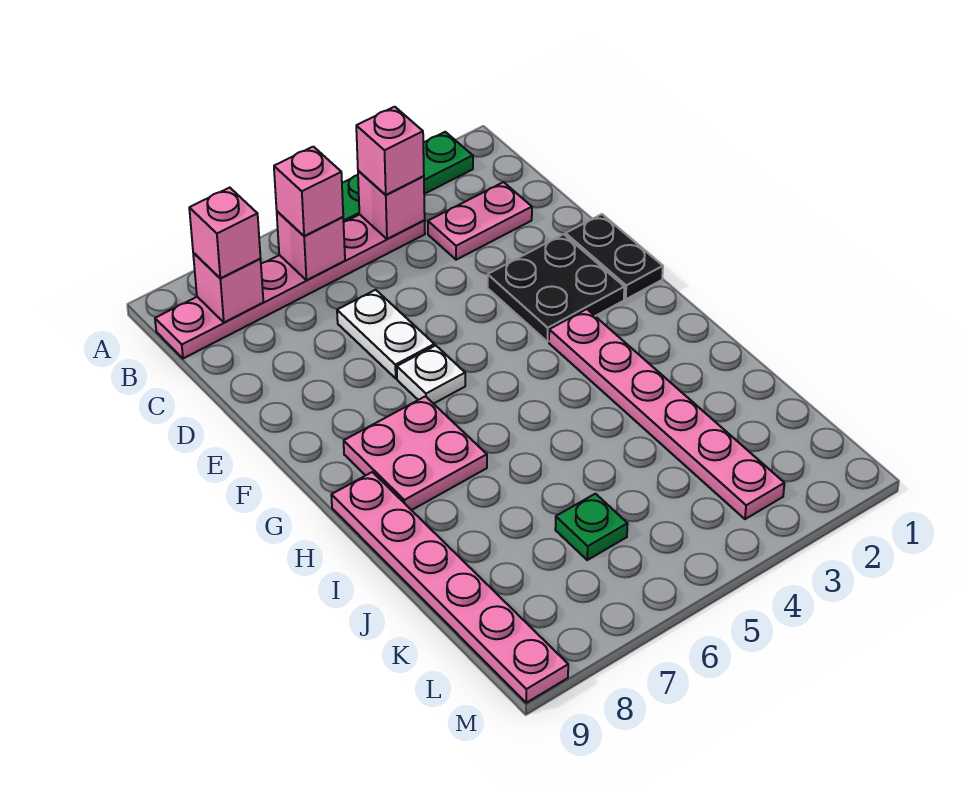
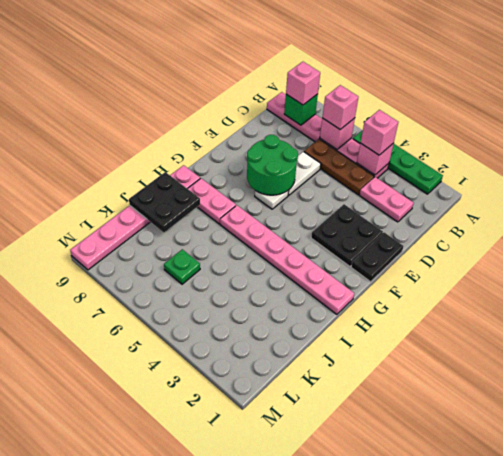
pink 1x1 brick [193,253,263,322] -> green 1x1 brick [284,94,318,125]
none -> brown 1x3 plate [304,139,374,195]
none -> green 2x2 round brick [247,135,298,195]
pink 1x6 plate [549,309,784,519] -> pink 1x6 plate turned to [220,205,354,314]
pink 2x2 plate [344,396,487,510] -> pink 1x2 plate [188,178,236,224]
none -> black 2x2 plate [129,172,200,232]

